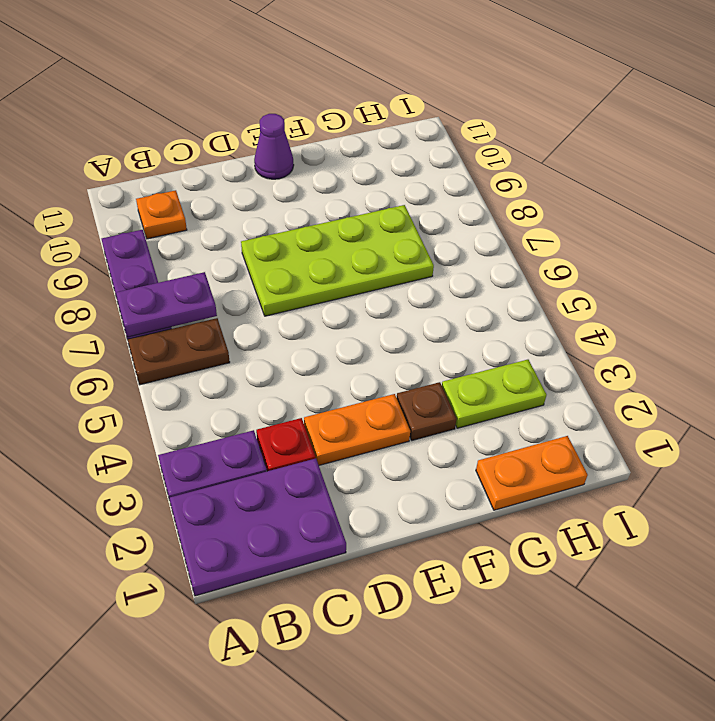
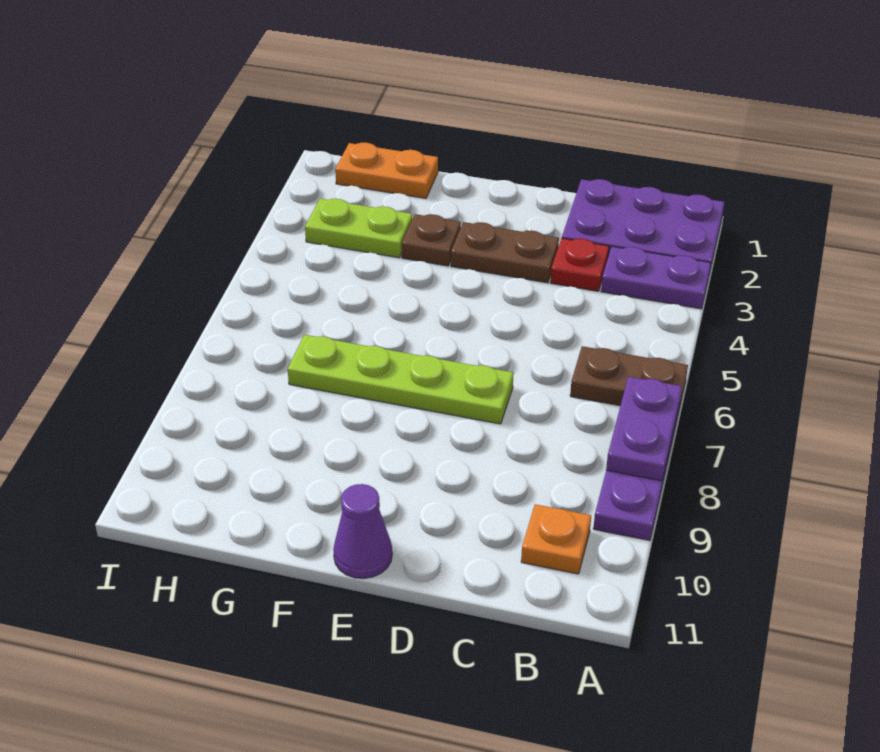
purple 1x2 plate [116,272,217,337] -> purple 1x2 plate turned to [606,376,682,481]
orange 1x2 plate [304,394,410,465] -> brown 1x2 plate [451,222,559,283]
lime 2x4 plate [241,205,434,316] -> lime 1x4 plate [288,335,513,424]

